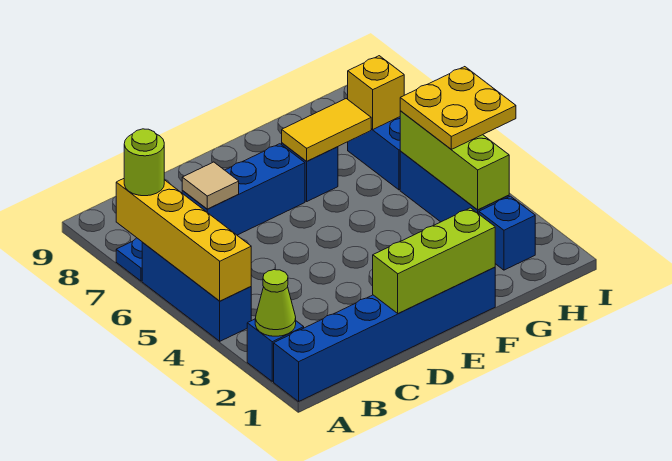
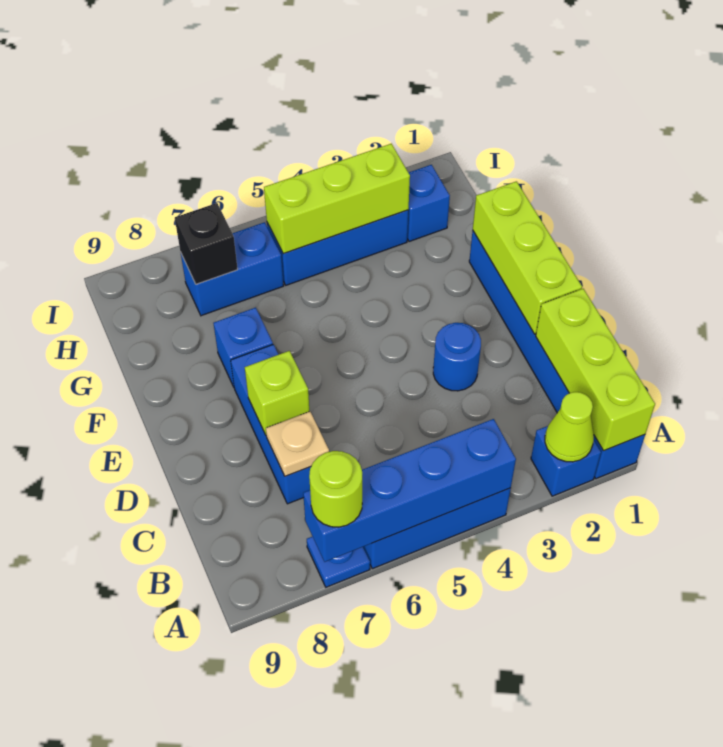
none -> lime 1x3 brick [536,289,655,451]
yellow 1x4 brick [116,179,251,301] -> blue 1x4 brick [303,419,516,562]
tan 1x1 tile [182,162,239,209] -> tan 1x1 plate [266,411,329,476]
none -> blue 1x1 round brick [433,323,481,391]
none -> lime 1x1 brick [245,351,309,435]
yellow 1x2 tile [282,99,371,161] -> none
yellow 2x2 plate [400,67,516,149] -> none
yellow 1x1 brick [348,56,404,129] -> black 1x1 brick [175,203,238,284]

